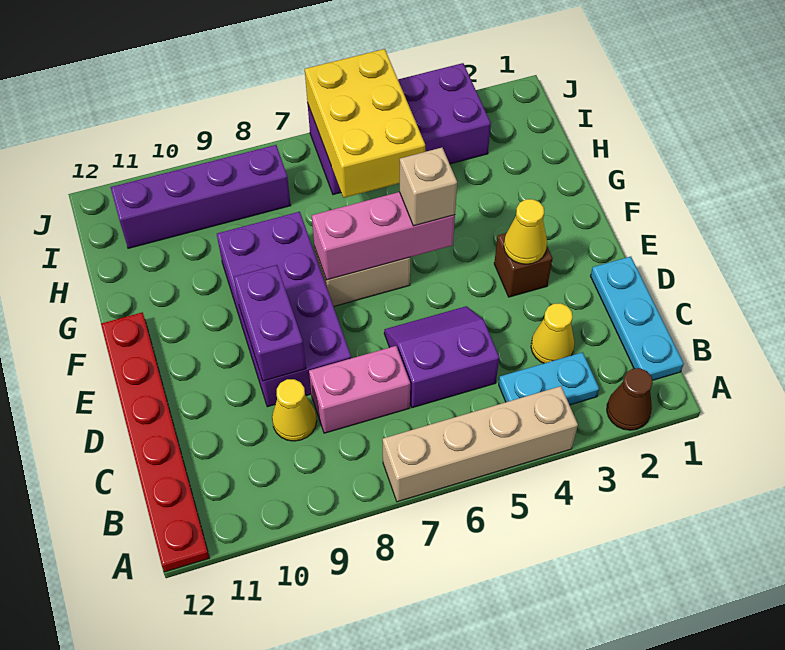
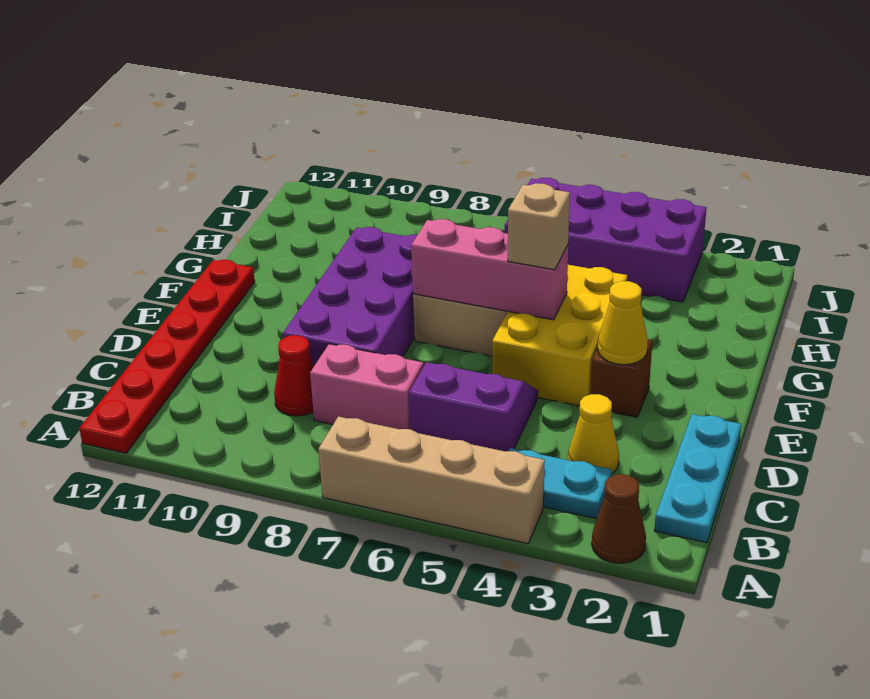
yellow 1x1 cone [272,379,317,441] -> red 1x1 cone [274,335,314,416]
purple 1x2 brick [234,265,306,381] -> none
yellow 2x3 brick [305,49,425,198] -> yellow 2x3 brick moved to [492,265,627,406]
purple 1x4 brick [110,145,291,248] -> none

